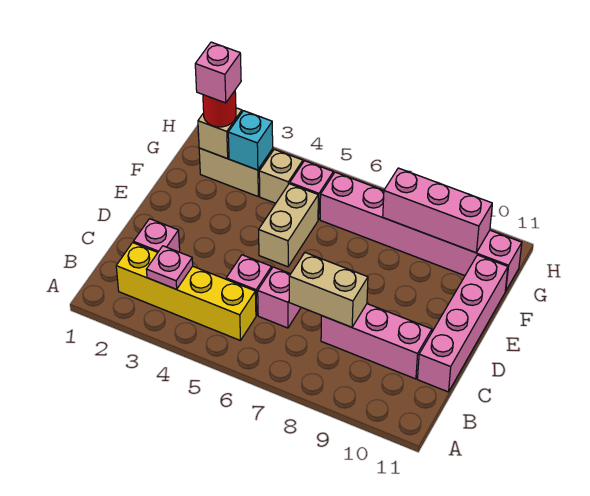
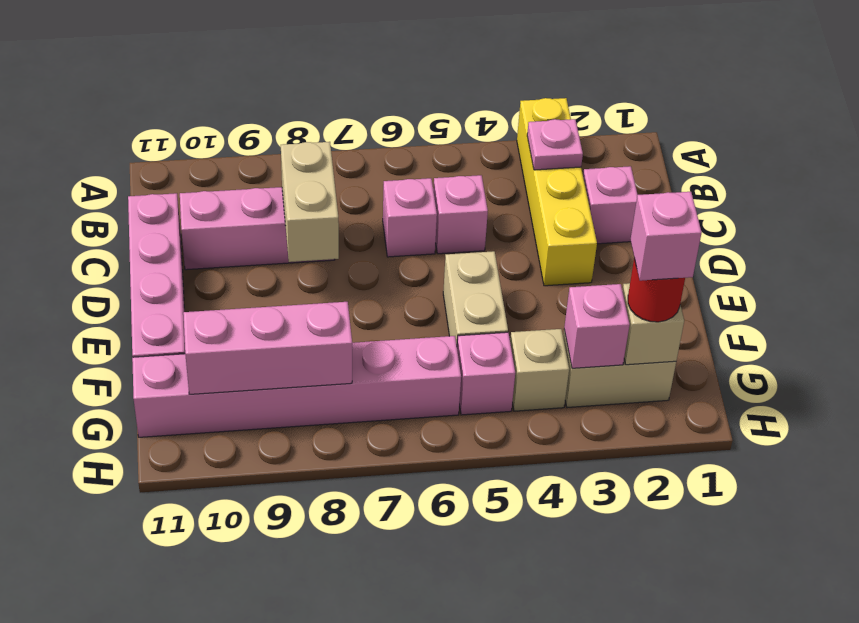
yellow 1x4 brick [116,243,256,341] -> yellow 1x4 brick turned to [517,98,597,286]
tan 1x2 brick [289,253,368,327] -> tan 1x2 brick turned to [281,142,339,262]
cyan 1x1 brick [228,111,273,170] -> pink 1x1 brick [564,284,630,368]

